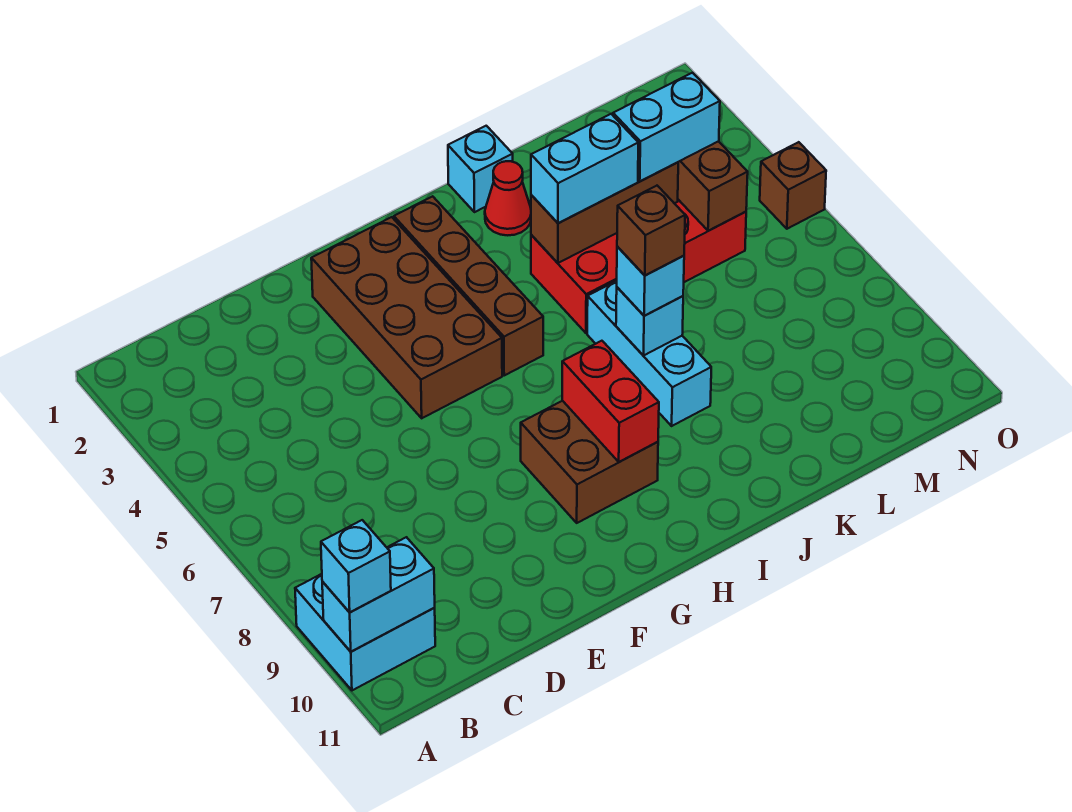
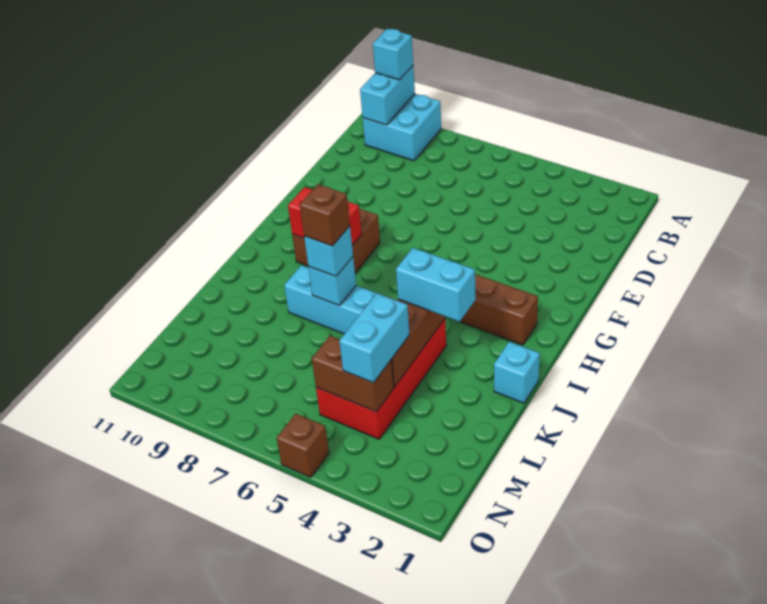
brown 2x4 brick [311,217,502,418] -> none
red 1x1 cone [485,161,531,235] -> none
cyan 1x2 brick [531,114,638,223] -> cyan 1x2 brick turned to [396,248,476,322]

